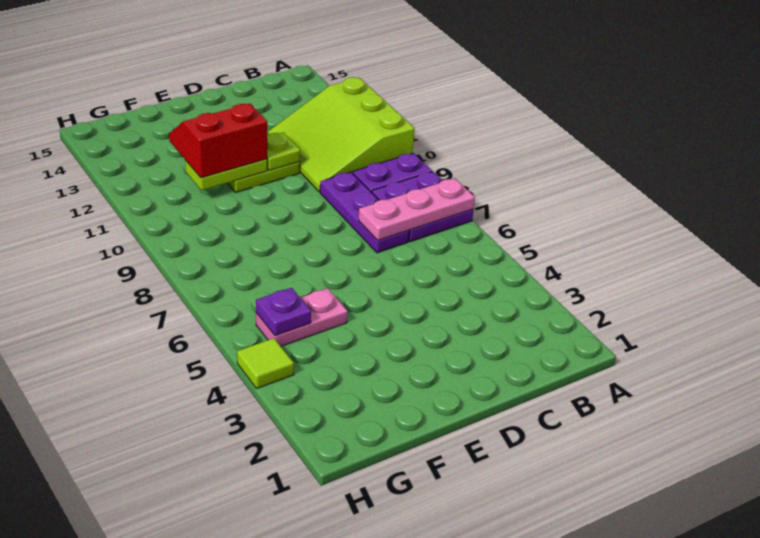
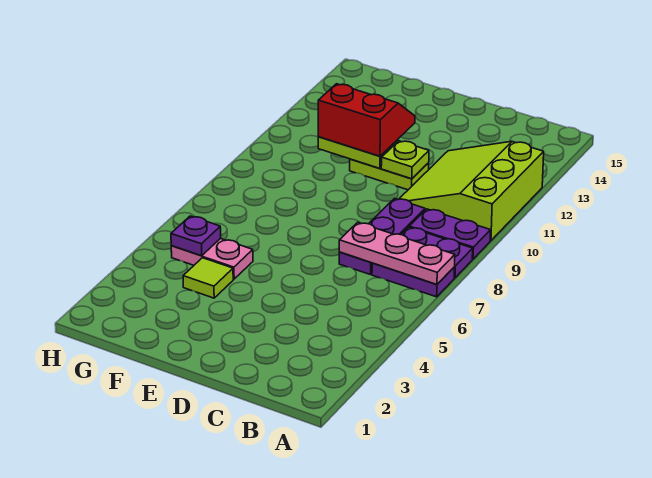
lime 1x1 tile [237,338,294,389] -> lime 1x1 tile moved to [183,258,233,298]

